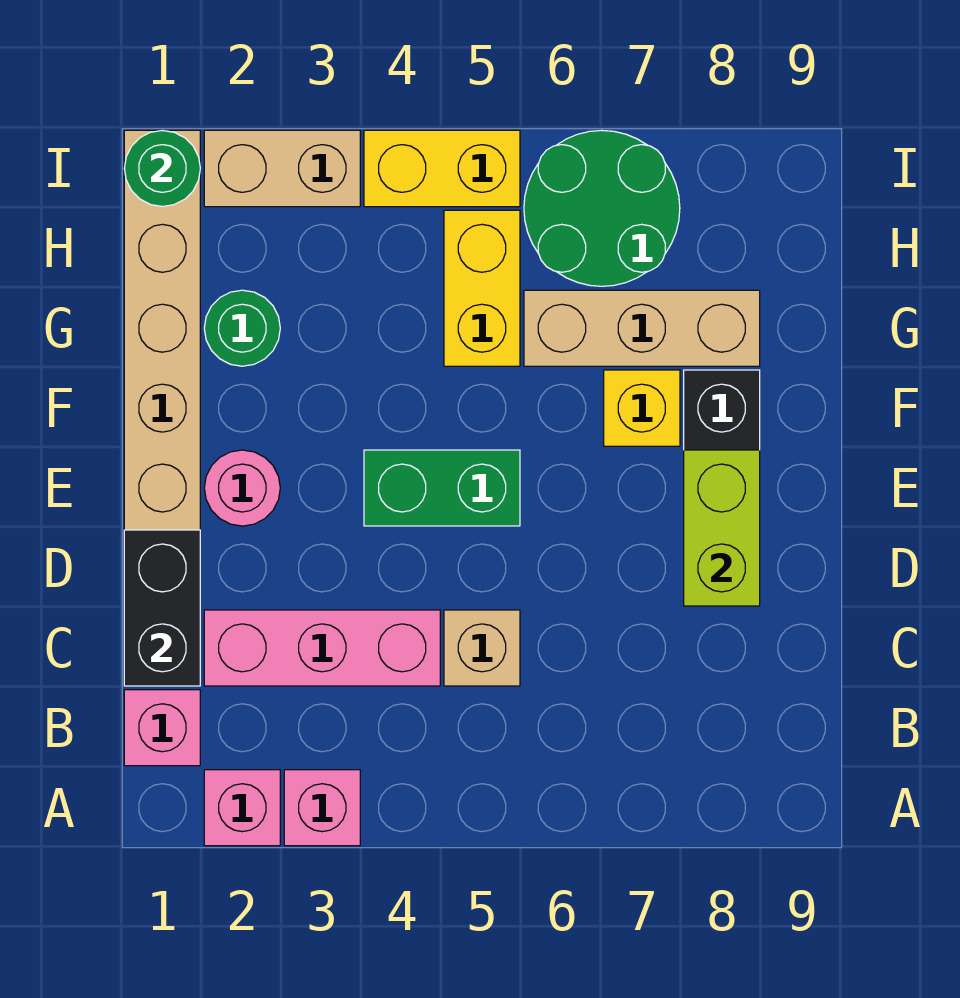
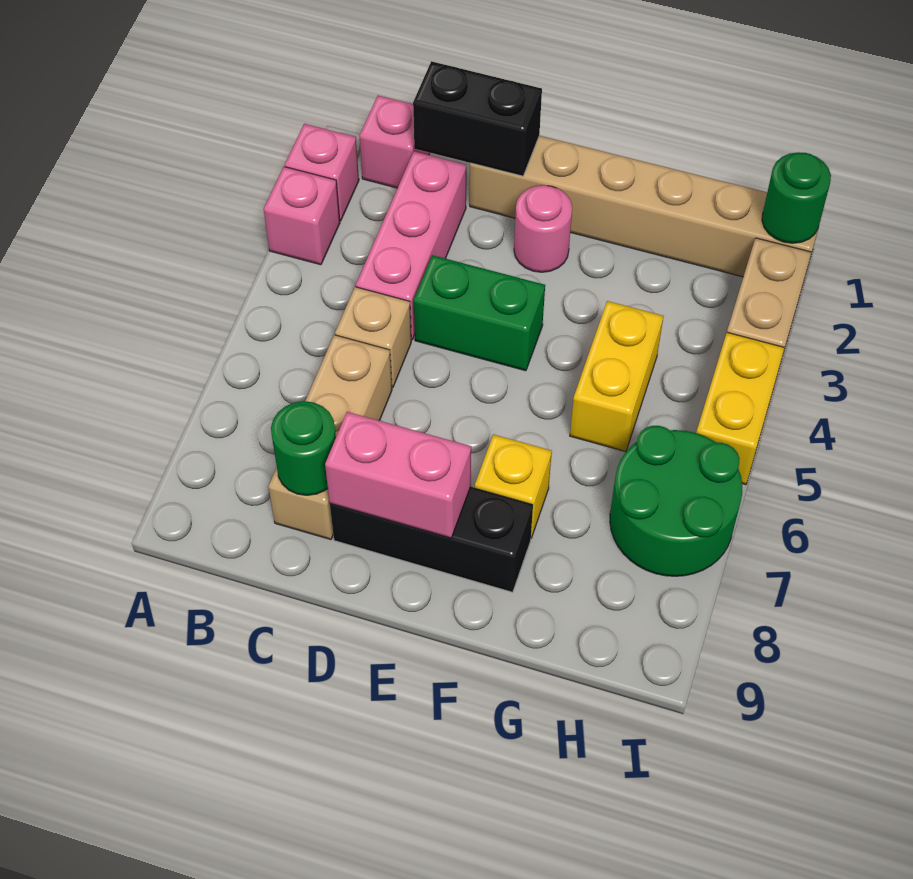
lime 1x2 brick [684,450,760,606] -> pink 1x2 brick [325,412,471,538]
green 1x2 brick [364,450,520,526] -> green 1x2 brick turned to [414,255,545,371]
green 1x1 round brick [204,290,280,366] -> green 1x1 round brick moved to [271,401,336,495]
yellow 1x2 brick [444,210,520,366] -> yellow 1x2 brick turned to [570,301,663,452]
tan 1x3 brick [524,290,760,366] -> tan 1x3 brick moved to [268,335,392,540]

